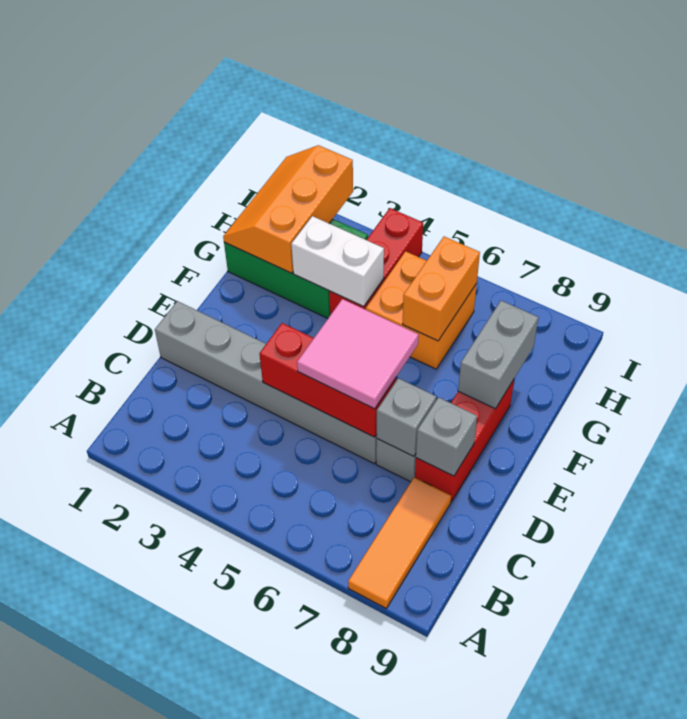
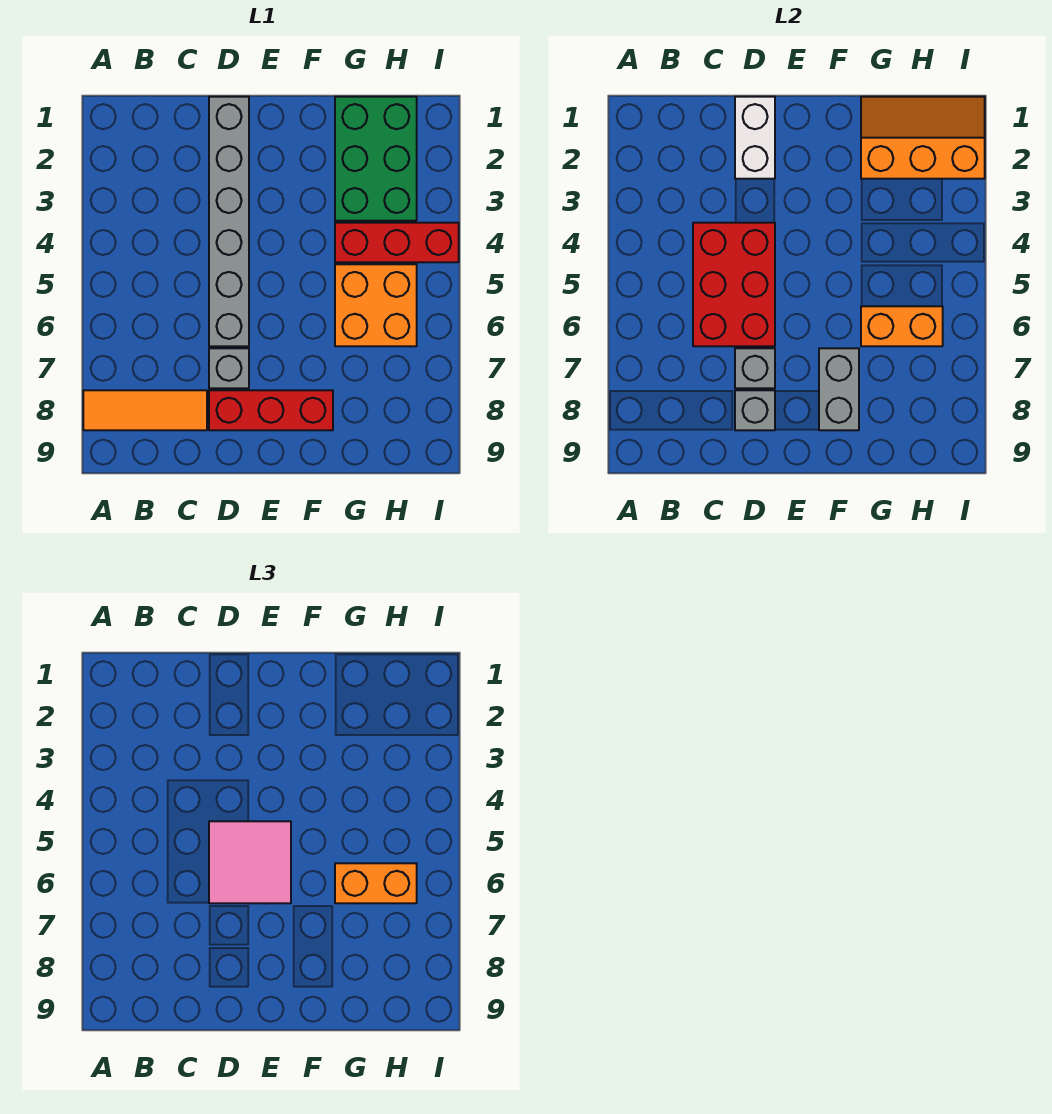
red 1x3 brick [259,323,396,437] -> red 2x3 brick [693,223,775,346]
grey 1x2 brick [458,301,539,409] -> grey 1x2 brick turned to [819,348,859,430]
white 1x2 brick [291,216,384,306] -> white 1x2 brick moved to [735,97,775,179]
none -> orange 1x2 brick [335,863,417,903]

